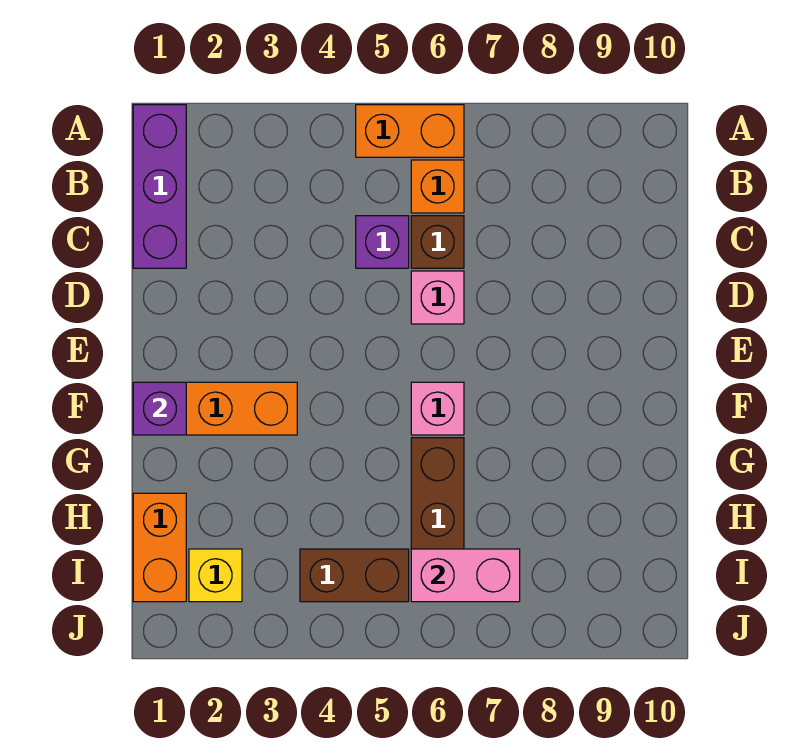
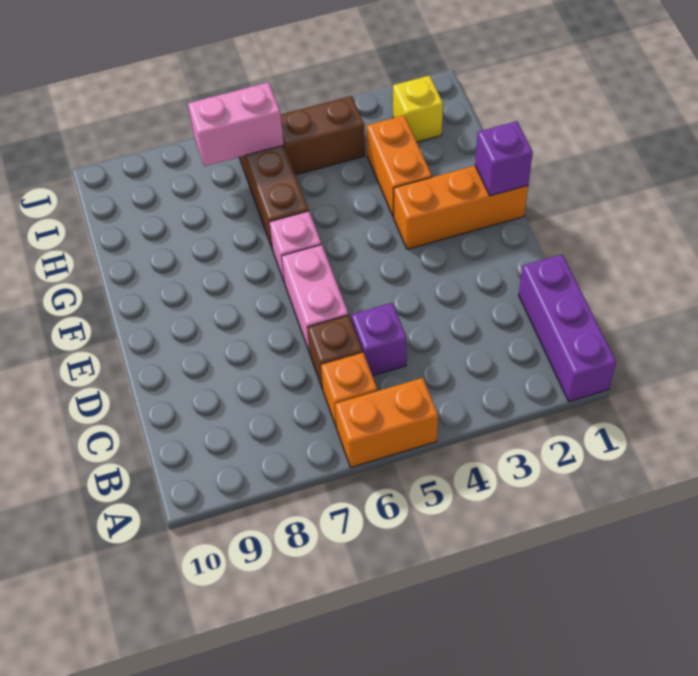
pink 1x1 brick [411,271,464,324] -> pink 1x2 brick [282,245,348,353]
orange 1x2 brick [133,493,186,602] -> orange 1x2 brick moved to [367,115,432,217]

